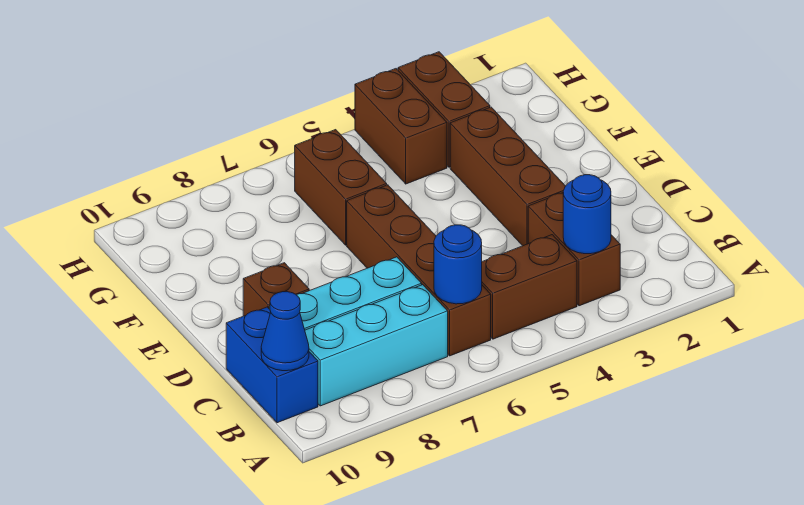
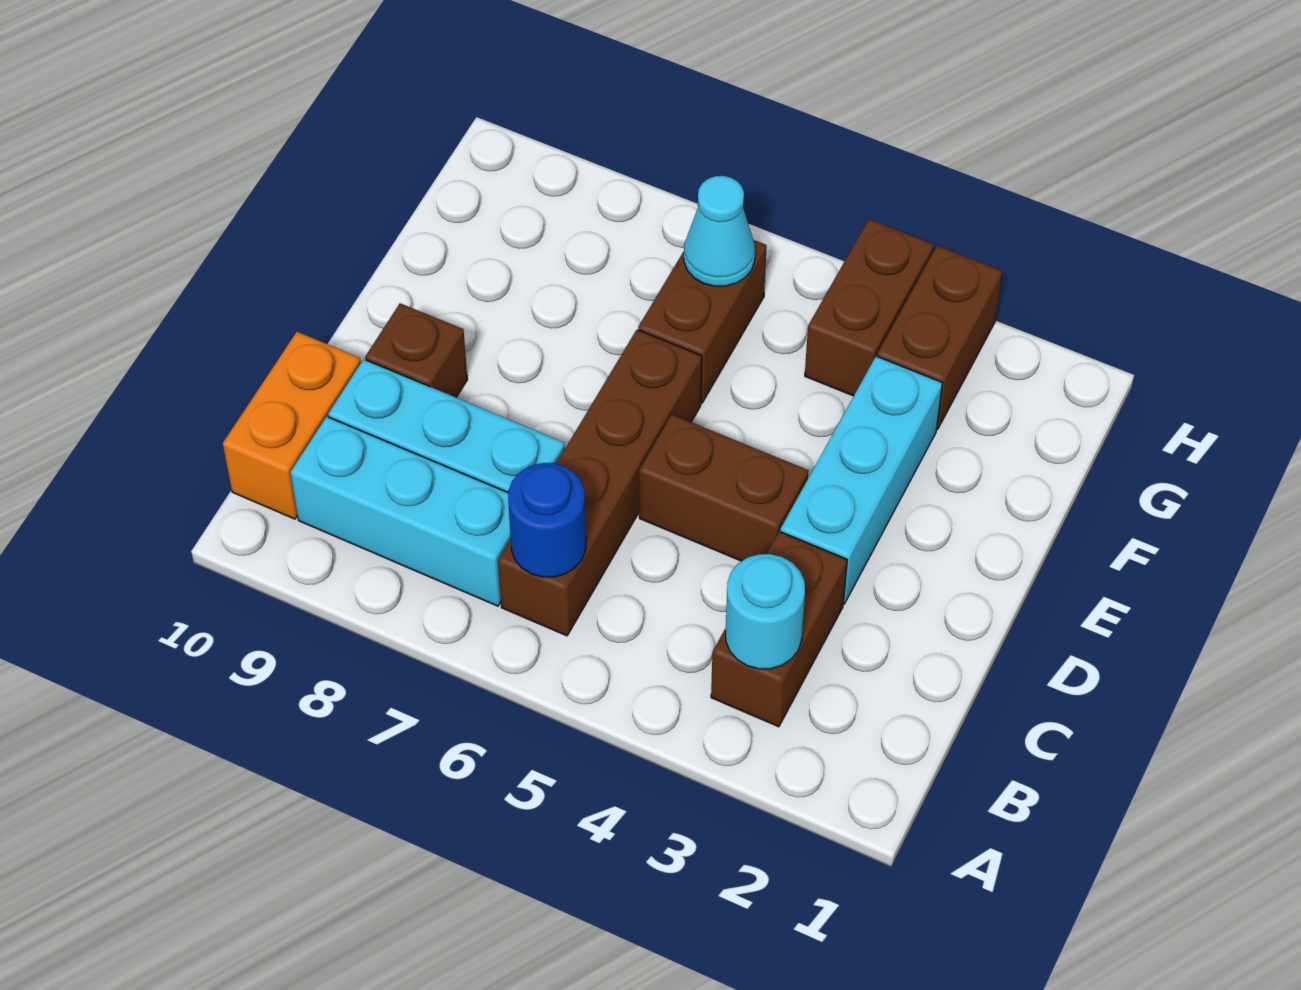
blue 1x1 round brick [563,175,611,254] -> cyan 1x1 round brick [726,554,805,669]
brown 1x2 brick [482,235,577,339] -> brown 1x2 brick moved to [639,415,808,561]
blue 1x2 brick [226,307,318,423] -> orange 1x2 brick [223,332,361,519]
blue 1x1 cone [261,292,309,371] -> none
brown 1x3 brick [450,107,565,246] -> cyan 1x3 brick [780,356,942,604]
none -> cyan 1x1 cone [684,176,755,286]

